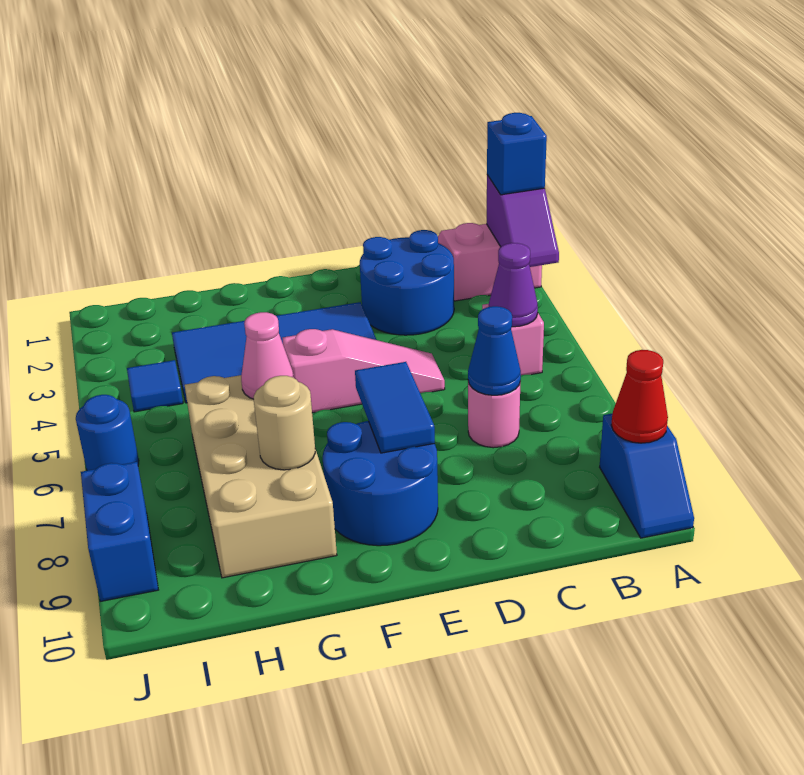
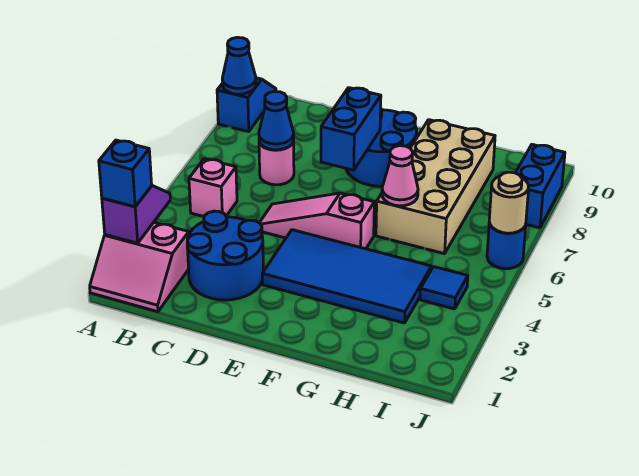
red 1x1 cone [611,350,668,443] -> blue 1x1 cone [222,37,256,94]
purple 1x1 cone [489,243,538,327] -> none
blue 1x2 tile [355,362,435,453] -> blue 1x2 brick [321,88,381,170]
tan 1x1 round brick [254,376,315,470] -> tan 1x1 round brick moved to [489,172,529,233]

